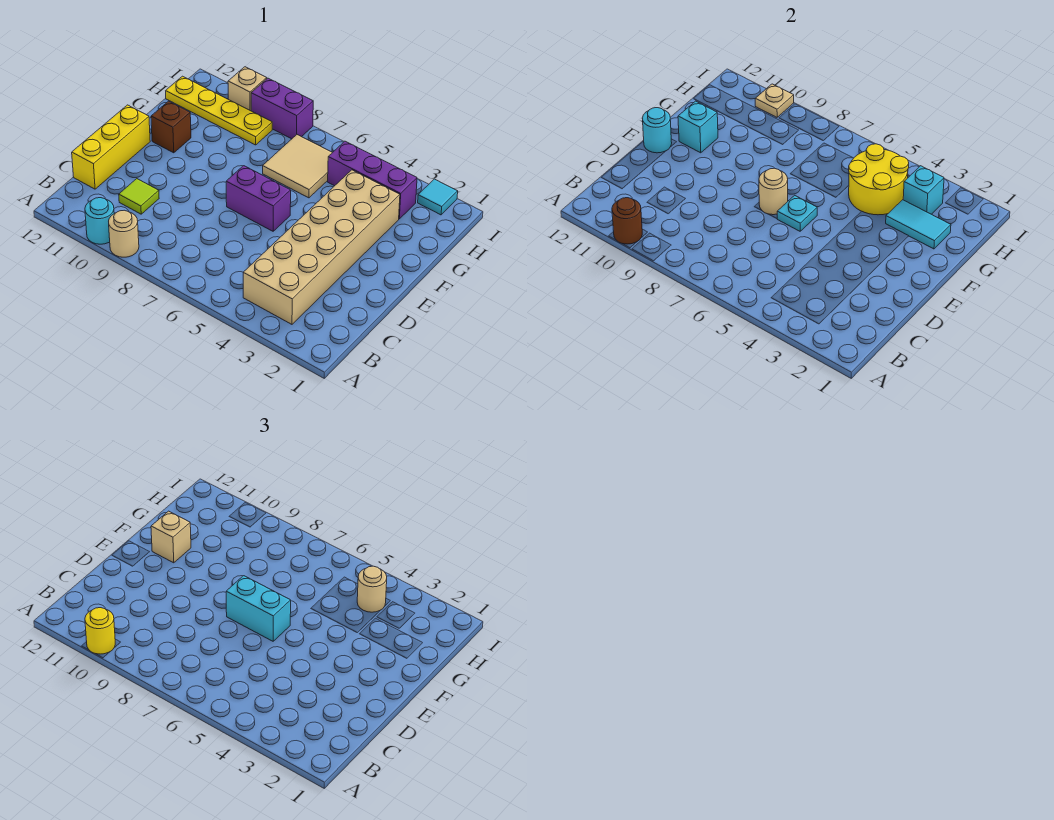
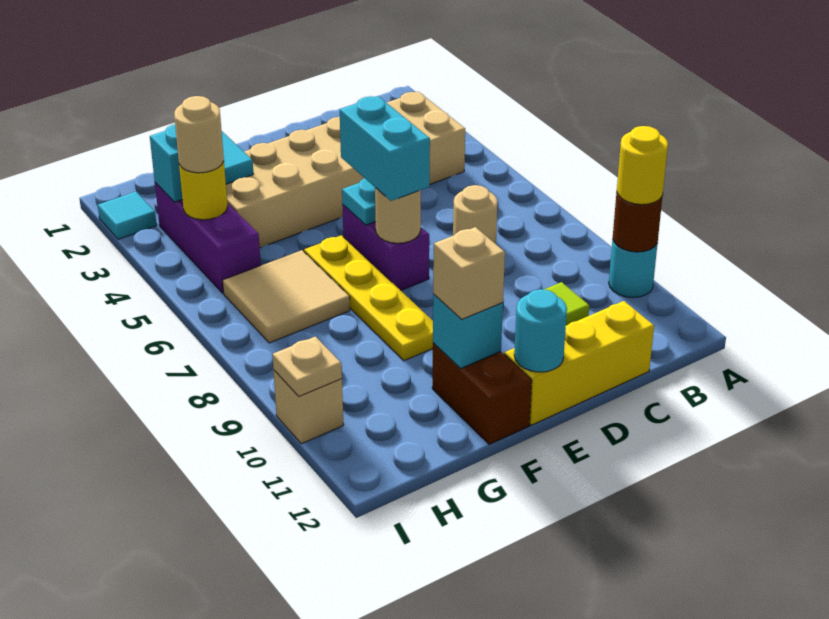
tan 1x1 round brick [109,210,139,257] -> tan 1x1 round brick moved to [453,185,498,244]
brown 1x1 brick [151,101,191,153] -> brown 1x2 brick [432,343,532,444]
yellow 2x2 round brick [849,144,909,215] -> yellow 1x1 round brick [179,162,228,220]
yellow 1x4 plate [166,76,272,145] -> yellow 1x4 plate moved to [304,235,433,361]
purple 1x2 brick [251,78,313,139] -> none

